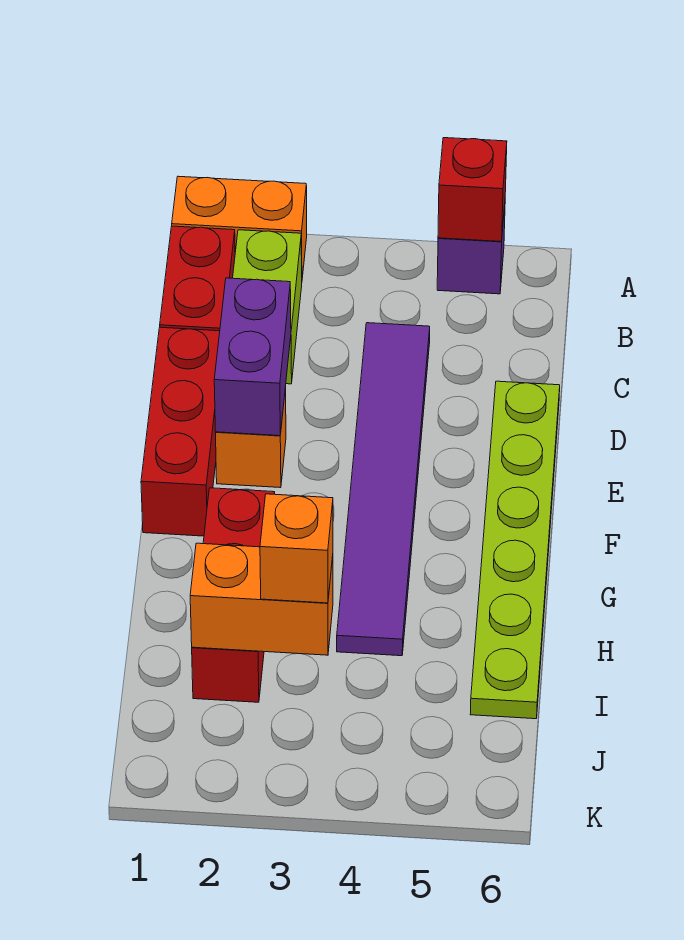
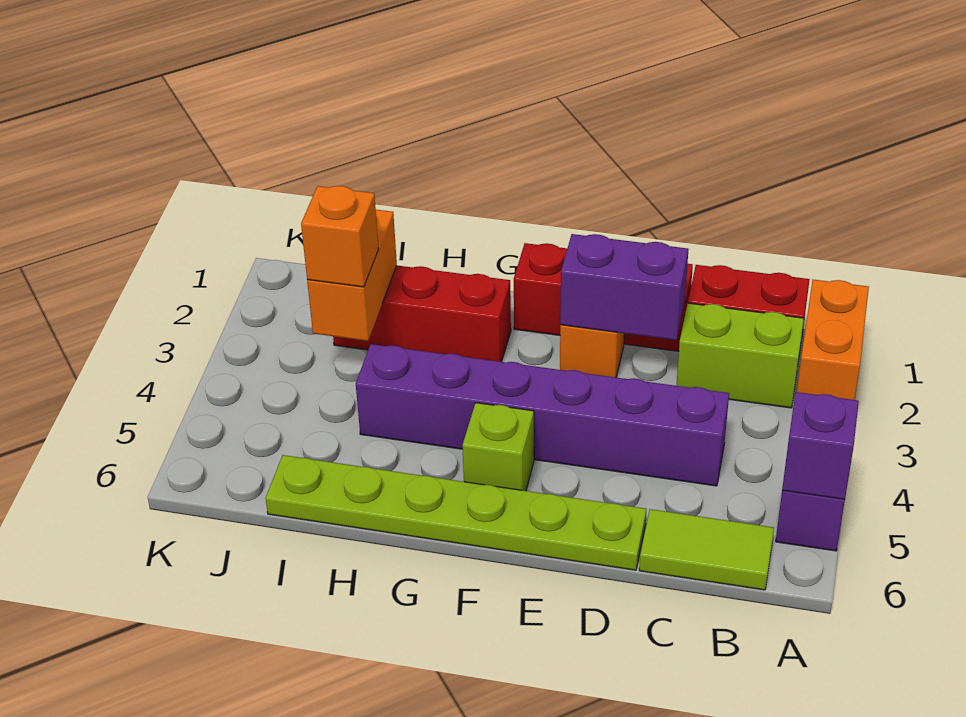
red 1x1 brick [438,138,507,242] -> purple 1x1 brick [782,392,859,499]
none -> lime 1x2 tile [639,509,774,590]
purple 1x6 tile [337,323,430,656] -> purple 1x6 brick [356,344,729,486]
none -> lime 1x1 brick [462,403,534,491]

